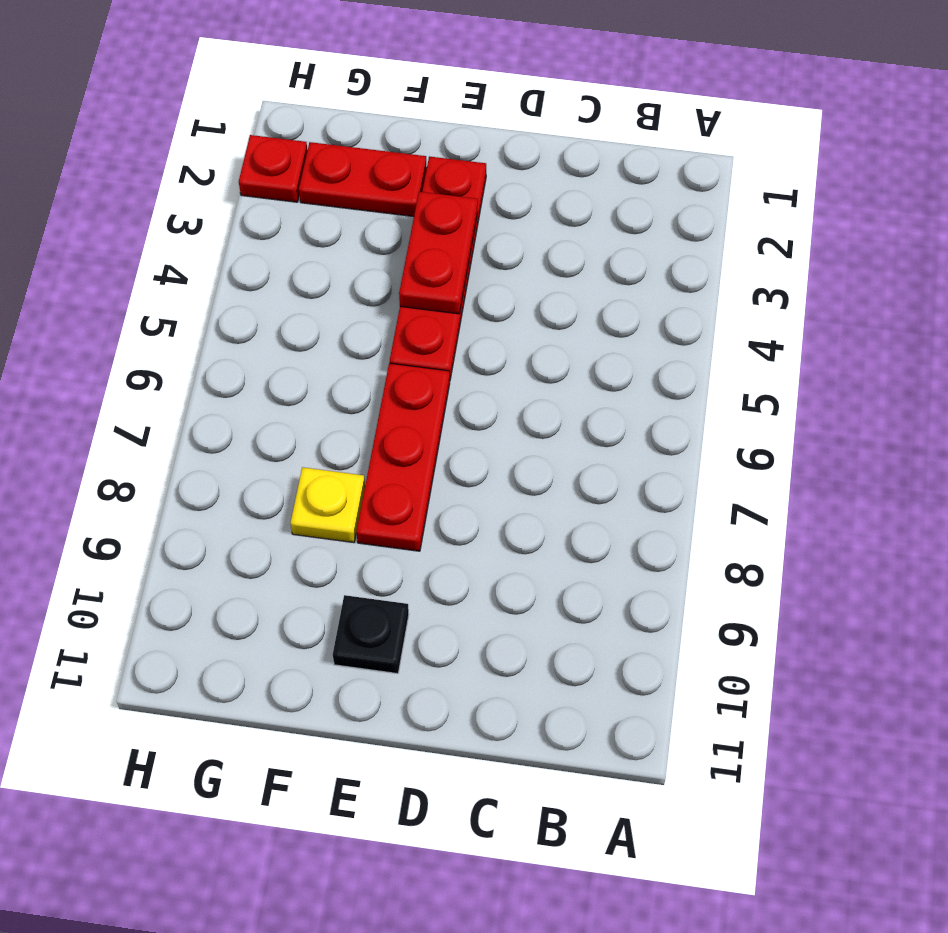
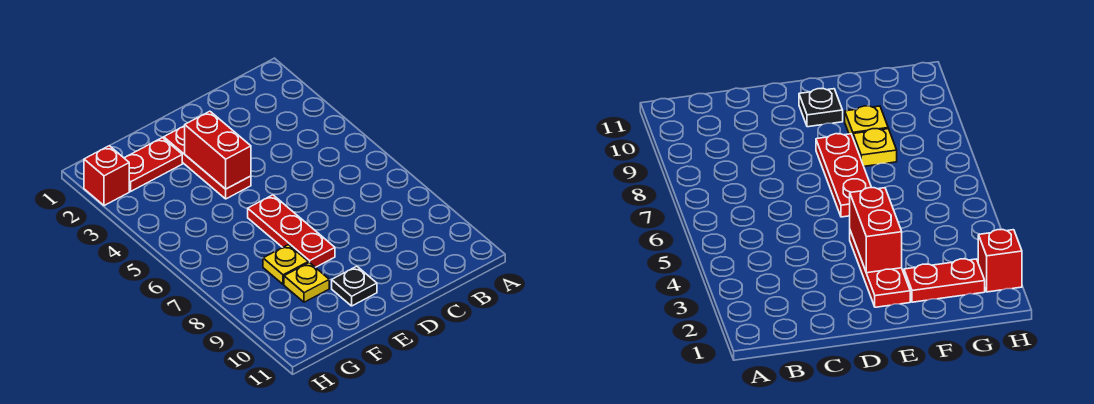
red 1x4 plate [390,156,486,379] -> red 1x3 plate [164,126,251,199]
red 1x2 plate [399,192,478,314] -> red 1x2 brick [185,111,251,189]
none -> yellow 1x1 plate [284,262,329,302]
red 1x1 plate [239,135,307,202] -> red 1x1 brick [84,146,129,206]

